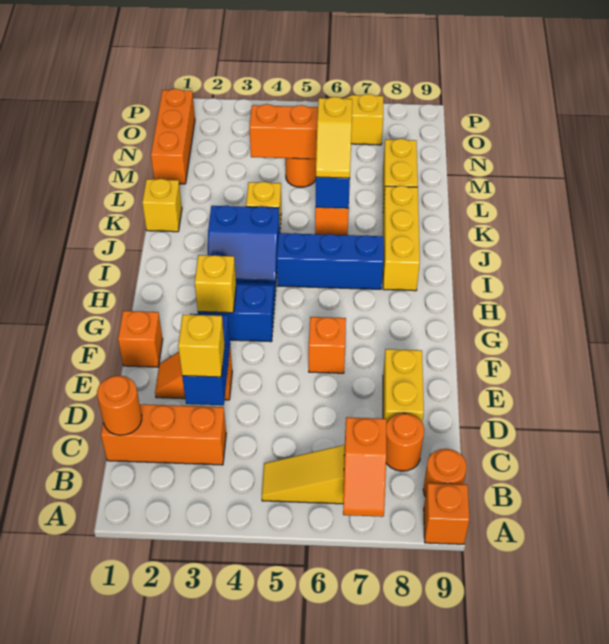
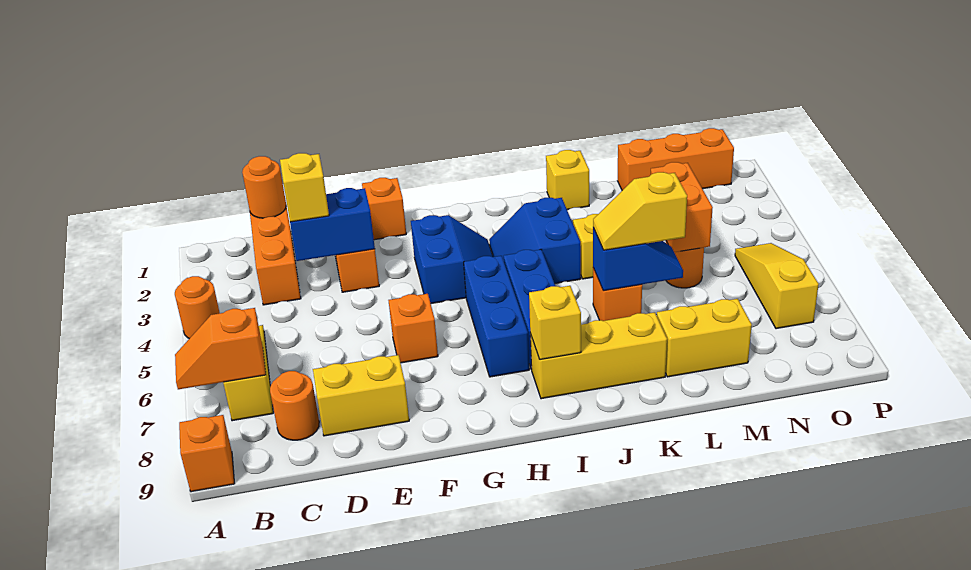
orange 1x1 round brick [423,449,467,497] -> orange 1x1 round brick moved to [175,276,220,339]
yellow 1x1 brick [195,255,236,313] -> yellow 1x1 brick moved to [529,286,581,360]
none -> blue 1x3 brick [464,256,529,377]

